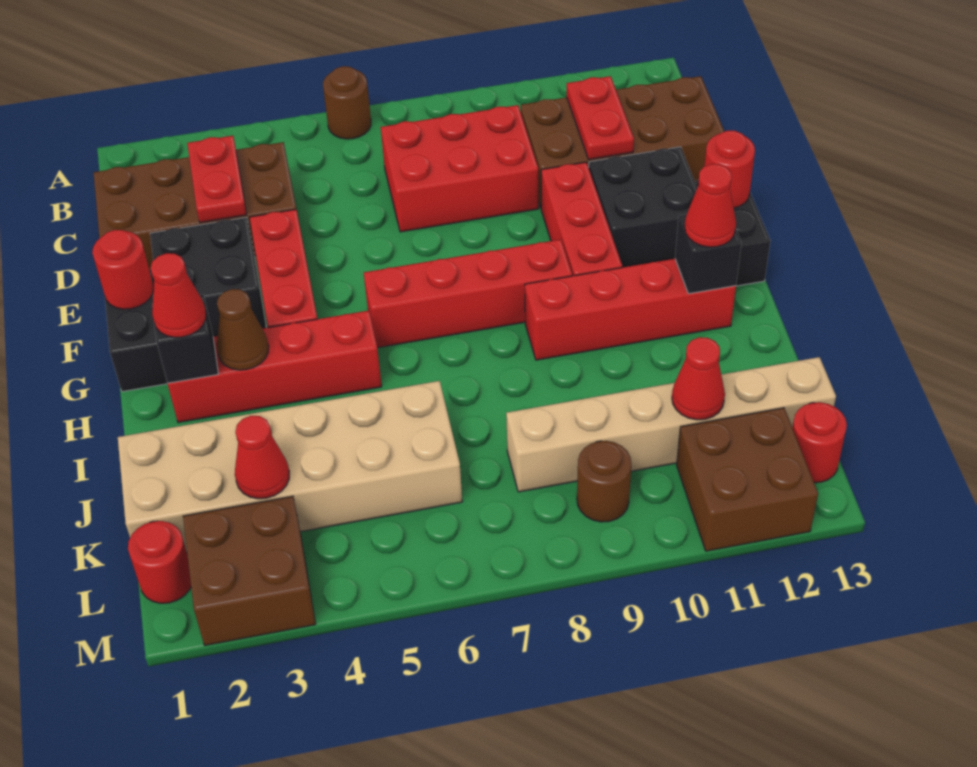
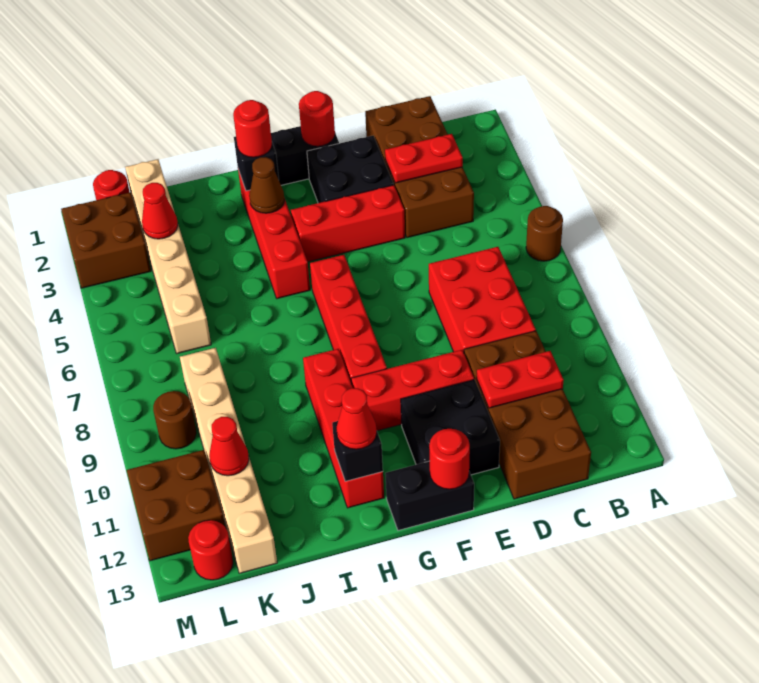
red 1x1 cone [151,253,206,337] -> red 1x1 round brick [233,100,272,157]
tan 2x6 brick [118,381,462,552] -> tan 1x6 brick [125,159,211,353]

